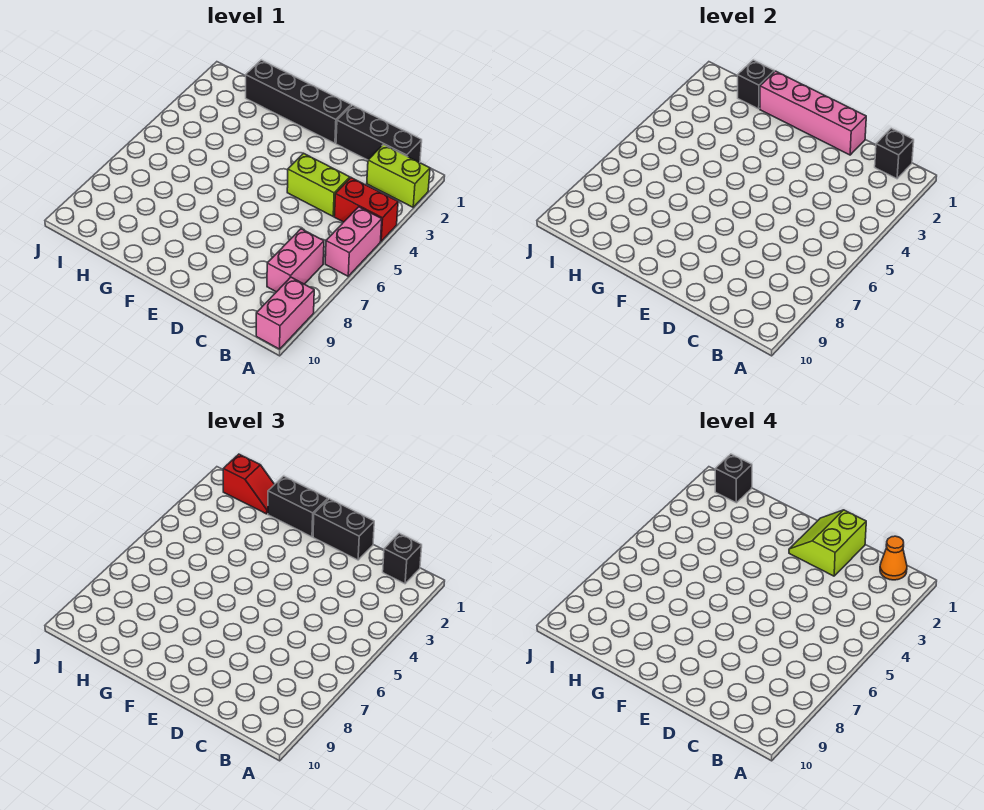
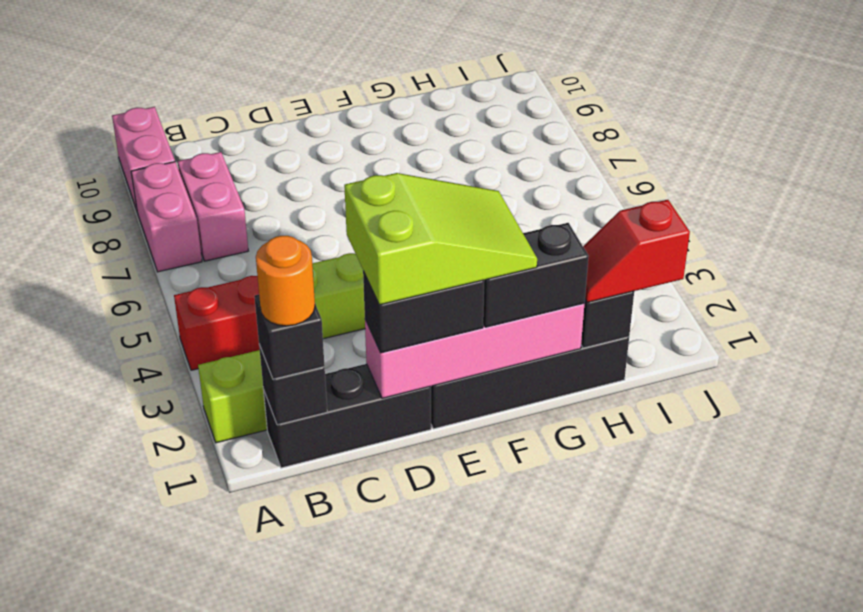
pink 1x2 brick [325,207,382,276] -> pink 1x2 brick moved to [131,162,202,272]
orange 1x1 cone [880,536,907,580] -> orange 1x1 round brick [256,236,315,326]
lime 2x2 slope [789,510,866,576] -> lime 2x3 slope [344,173,537,305]
black 1x1 brick [715,454,752,503] -> none

